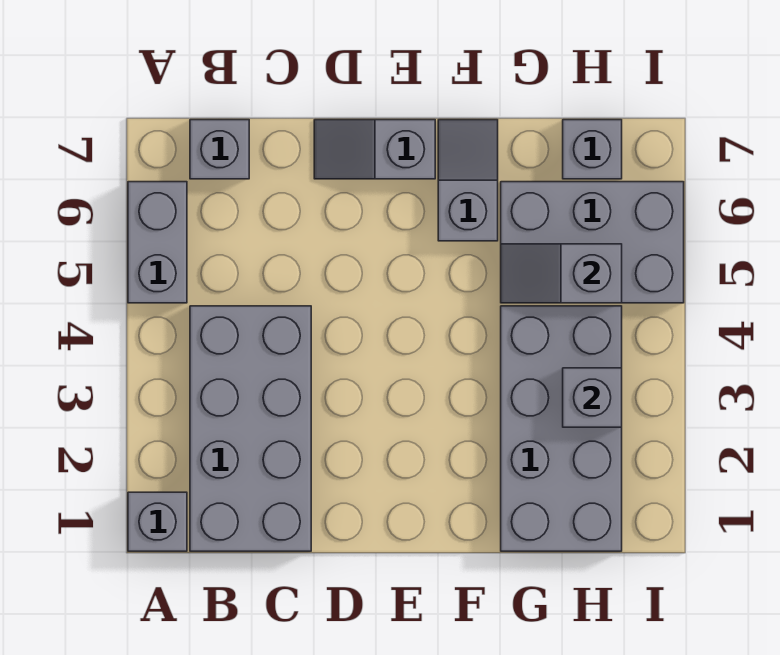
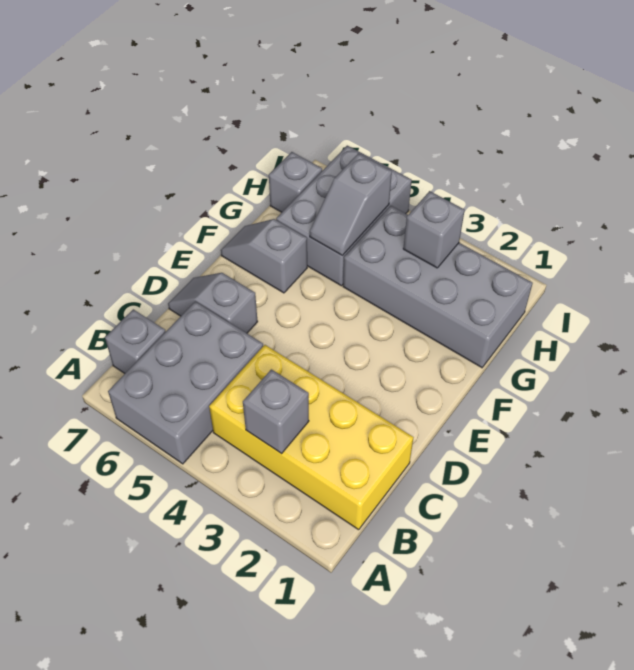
grey 1x1 brick [128,492,187,551] -> grey 1x1 brick moved to [243,369,309,454]
grey 1x2 brick [128,182,187,303] -> grey 2x3 brick [108,302,263,464]
grey 2x4 brick [190,306,311,551] -> yellow 2x4 brick [209,345,414,530]
grey 1x2 slope [314,120,435,179] -> grey 1x2 slope turned to [168,273,258,333]

